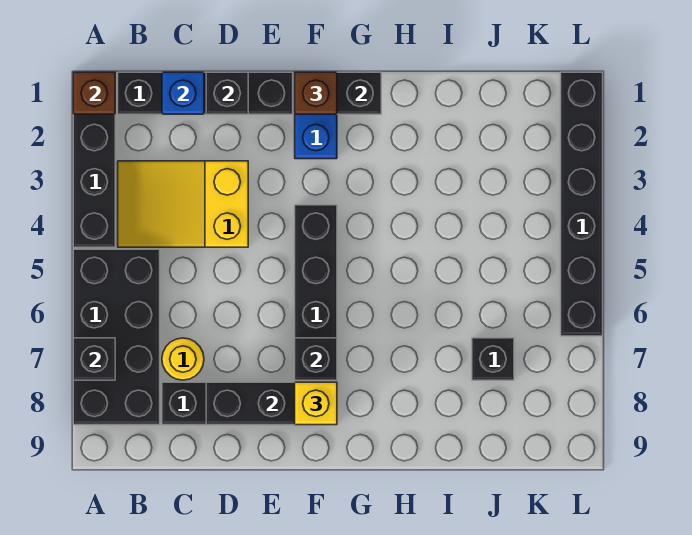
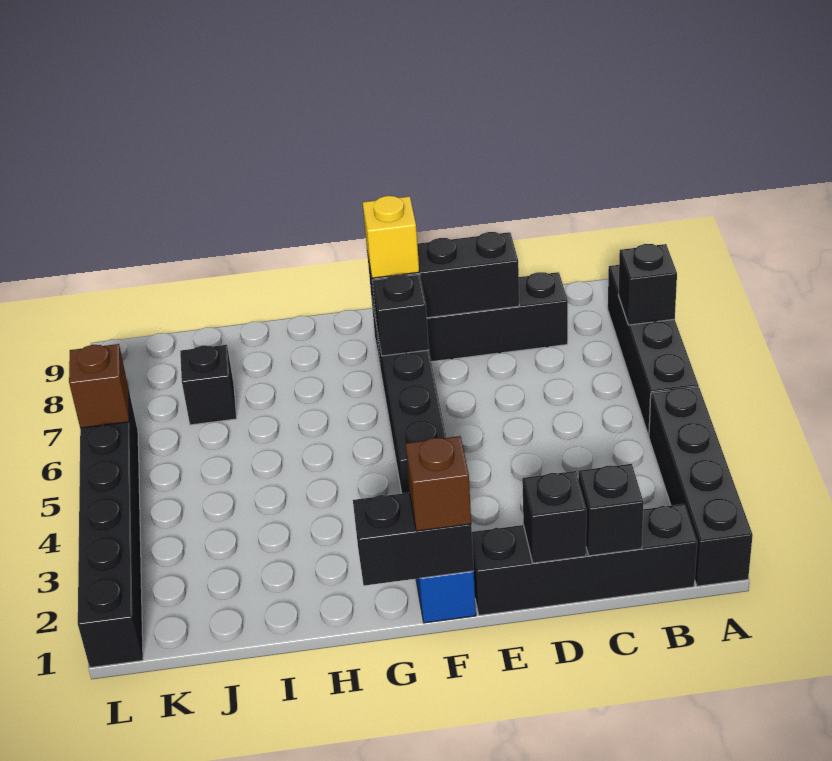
brown 1x1 brick [73,72,115,114] -> brown 1x1 brick moved to [69,344,129,428]
black 2x4 brick [73,249,160,425] -> black 1x4 brick [608,265,699,436]
yellow 2x3 slope [118,161,248,247] -> none
blue 1x1 brick [162,72,204,114] -> black 1x1 brick [578,464,644,556]
yellow 1x1 round brick [162,338,204,380] -> none

